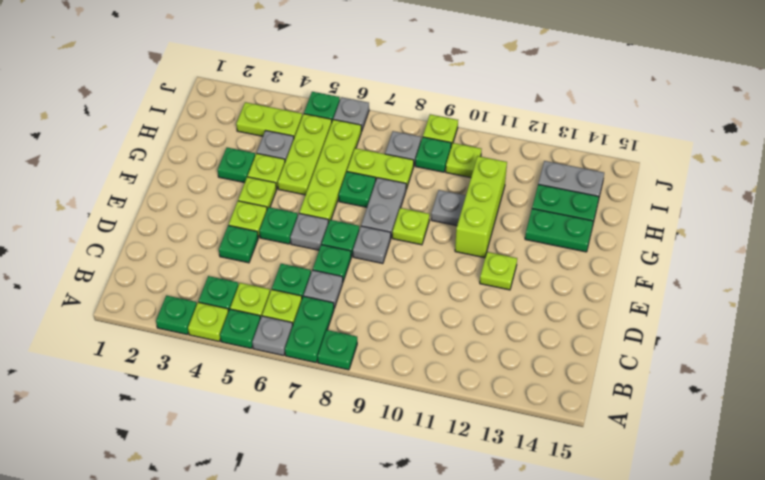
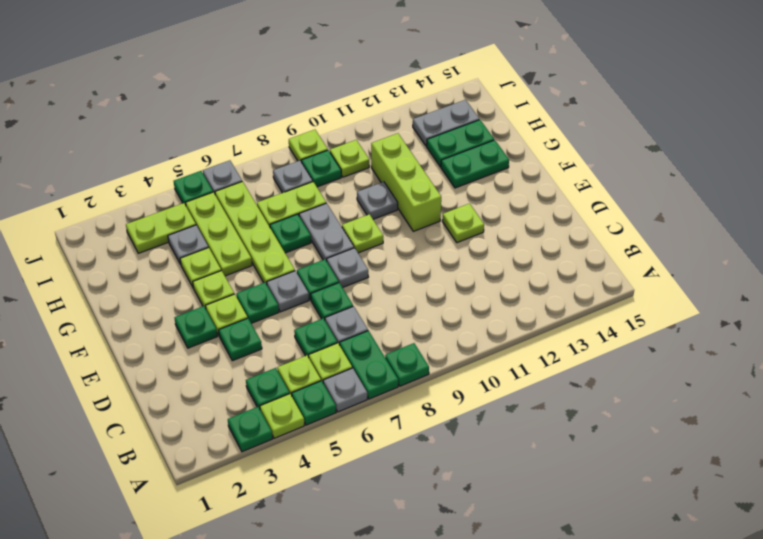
green 1x1 plate [218,148,255,183] -> green 1x1 plate moved to [175,306,217,348]

